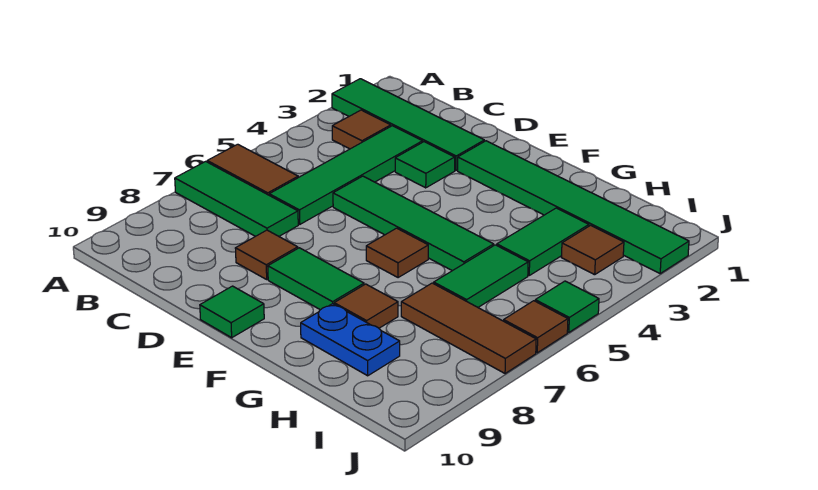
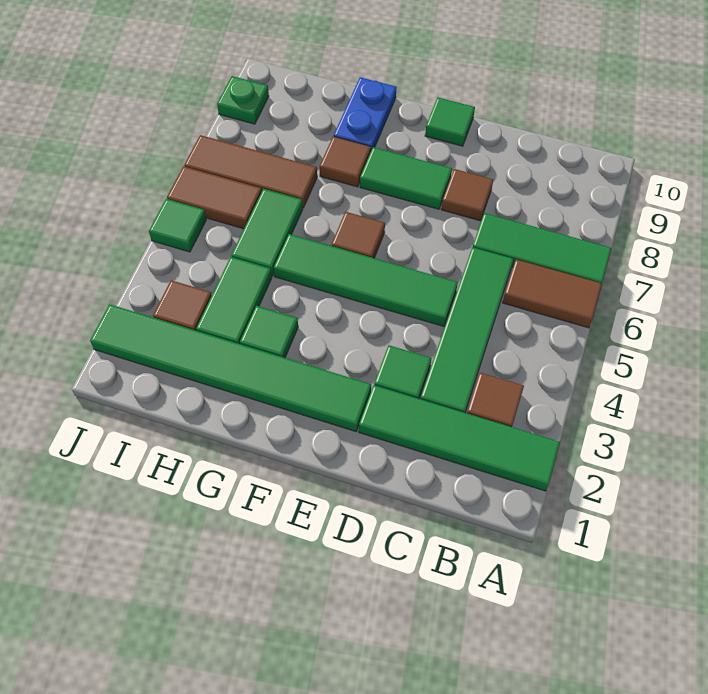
none -> green 1x1 tile [240,306,298,358]
blue 1x2 plate [301,304,400,376] -> blue 1x2 plate turned to [334,77,397,150]
brown 1x1 tile [504,301,568,353] -> brown 1x2 tile [167,166,262,229]
none -> green 1x1 plate [217,76,269,124]

